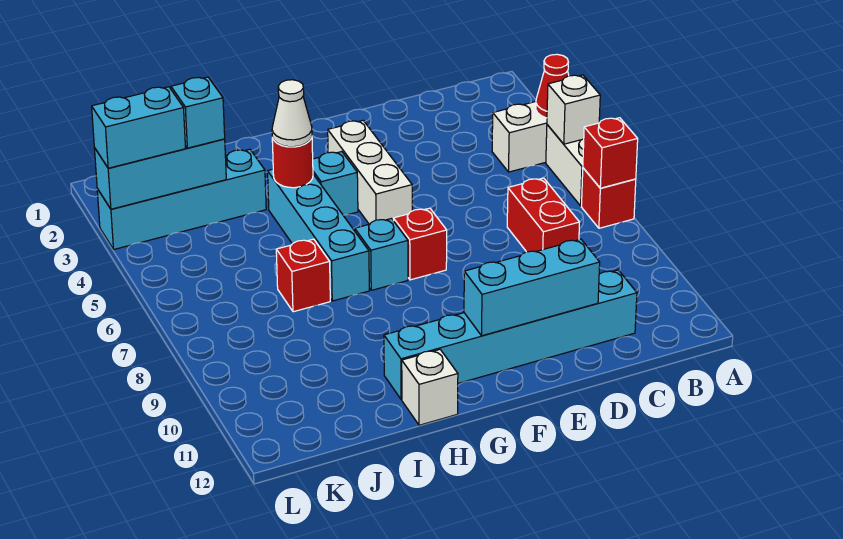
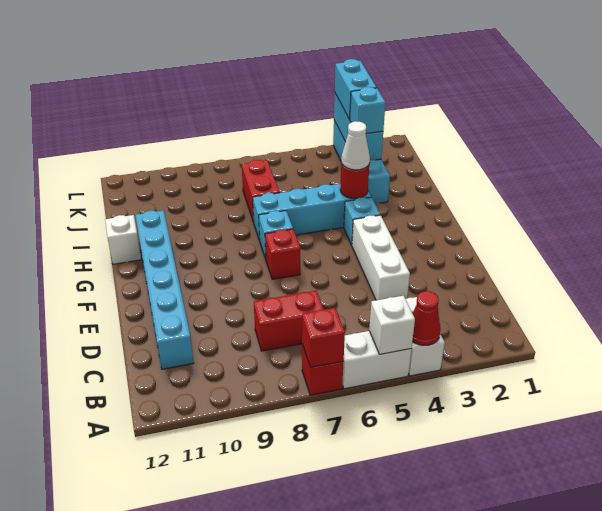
cyan 1x3 brick [464,239,600,336] -> none
white 1x3 brick [328,121,412,224] -> white 1x3 brick turned to [352,215,410,300]
red 1x1 brick [276,239,330,312] -> red 1x2 brick [242,160,279,222]

